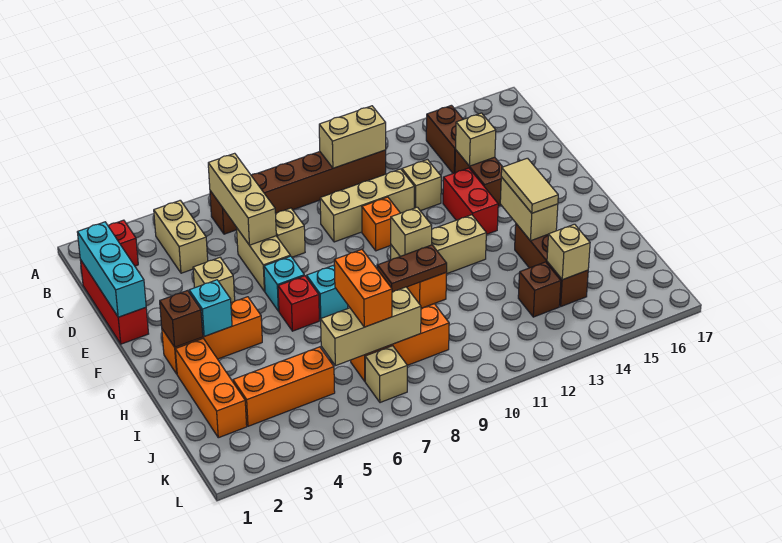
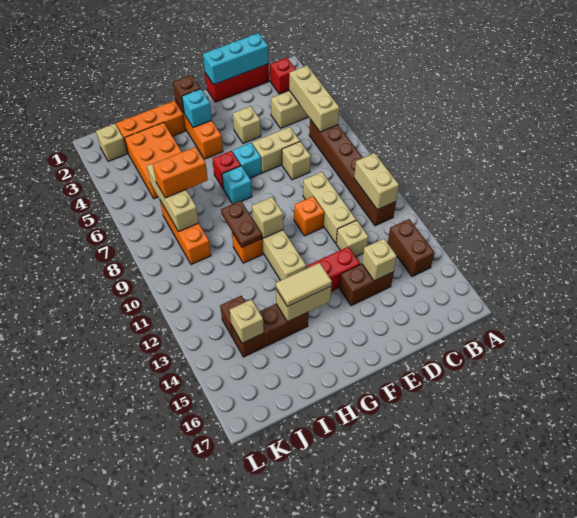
tan 1x3 brick [208,153,276,245] -> tan 1x3 brick turned to [289,66,339,132]
brown 1x2 brick [426,105,463,173] -> brown 1x2 brick turned to [388,219,434,276]
orange 1x3 brick [233,347,335,426] -> orange 2x3 brick [125,122,182,199]
tan 1x1 brick [365,346,407,403] -> tan 1x1 brick moved to [96,124,127,161]

